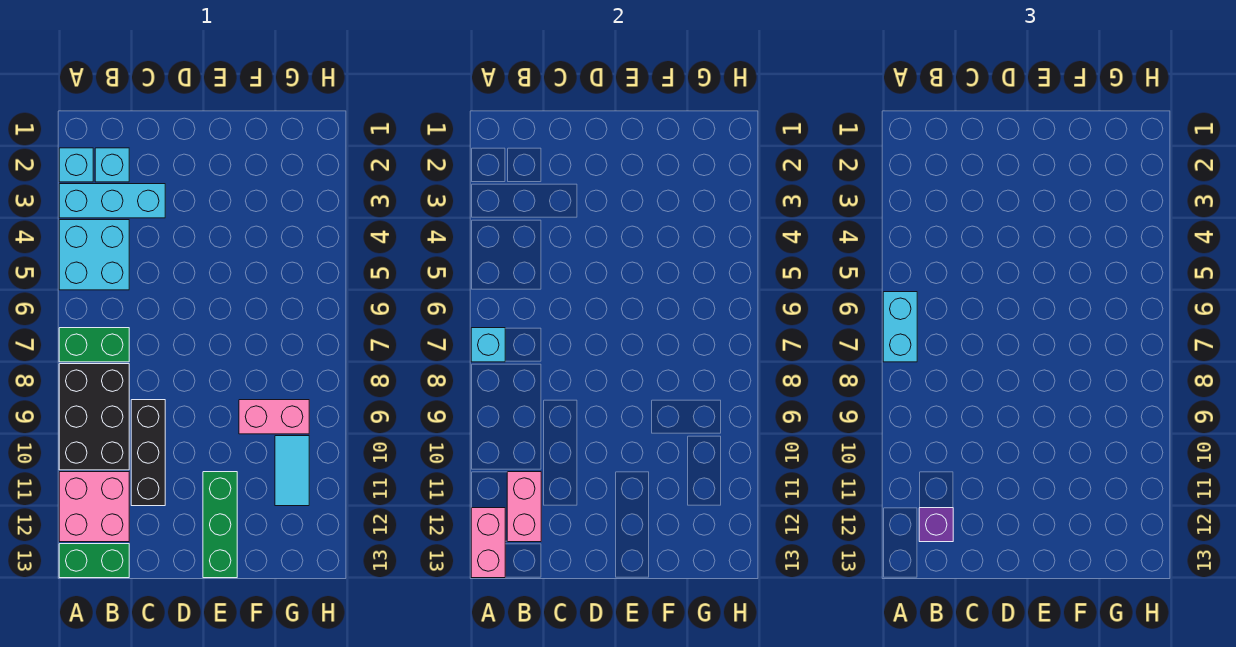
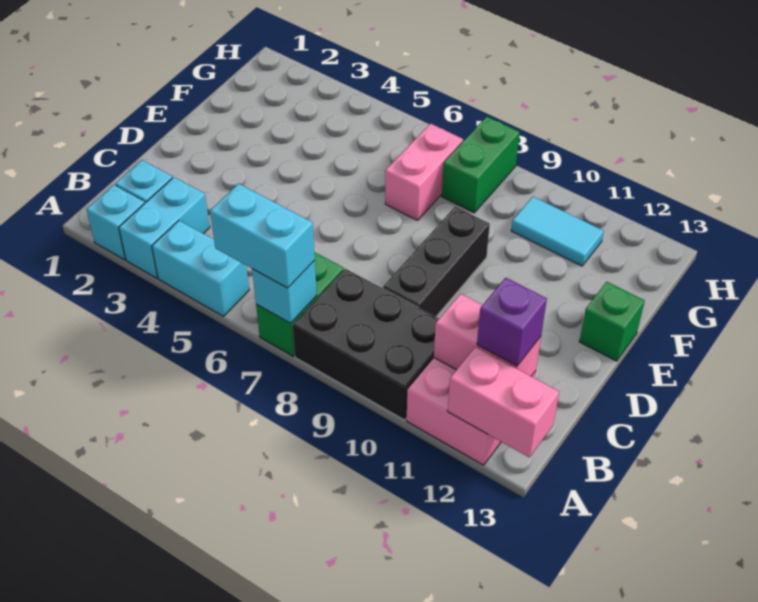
cyan 1x3 brick [59,184,165,218] -> cyan 1x2 brick [119,177,210,278]
cyan 2x2 brick [59,220,129,290] -> cyan 1x2 brick [152,221,249,316]
green 1x2 brick [59,544,129,578] -> green 1x2 brick moved to [442,116,520,213]
black 1x3 brick [131,400,165,506] -> black 1x3 brick turned to [383,207,490,317]
green 1x3 brick [203,472,237,578] -> green 1x1 brick [579,282,645,361]
pink 1x2 brick [239,400,309,434] -> pink 1x2 brick moved to [385,124,463,220]

